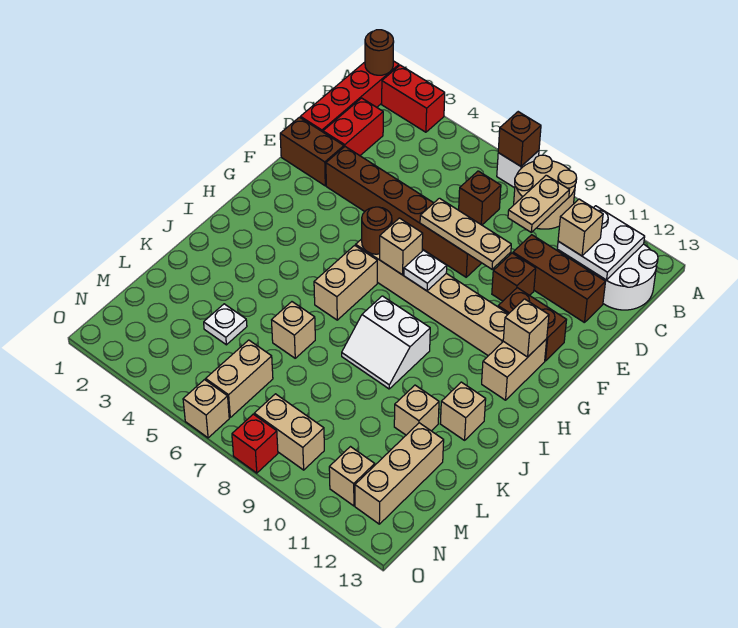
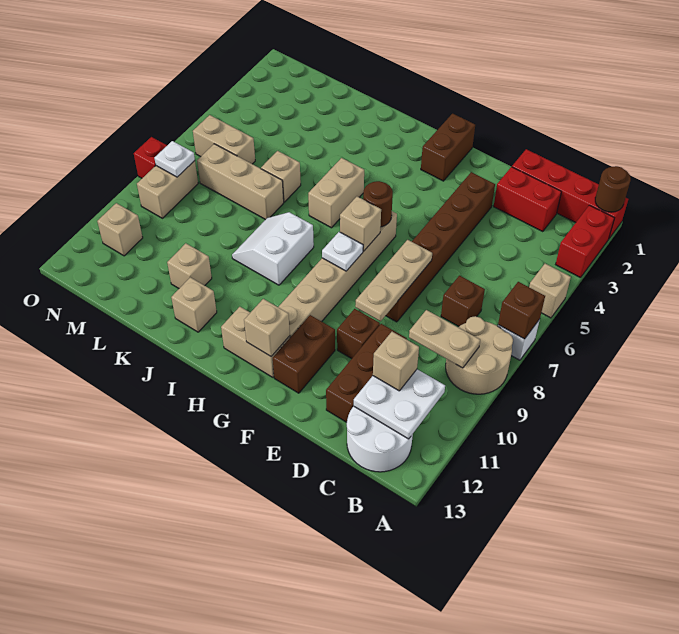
brown 1x2 brick [280,117,344,186] -> brown 1x2 brick moved to [421,114,475,181]
tan 1x2 brick [314,245,377,320] -> tan 1x2 brick turned to [308,158,364,228]
white 1x1 plate [204,304,247,345] -> white 1x1 plate moved to [154,141,195,177]
tan 1x3 brick [355,423,444,524] -> tan 1x3 brick moved to [197,144,284,220]
tan 1x1 brick [183,380,229,438] -> tan 1x1 brick moved to [529,264,571,318]

